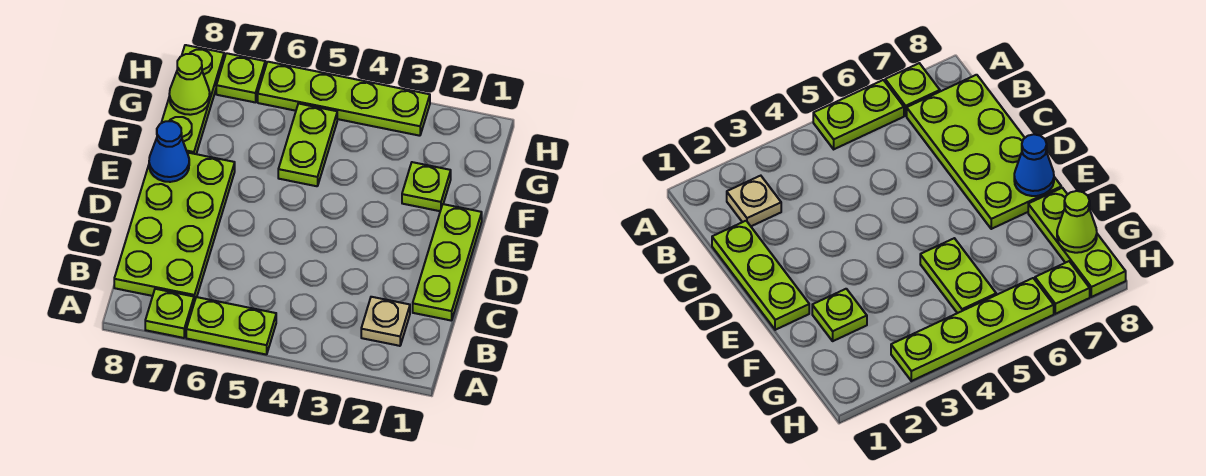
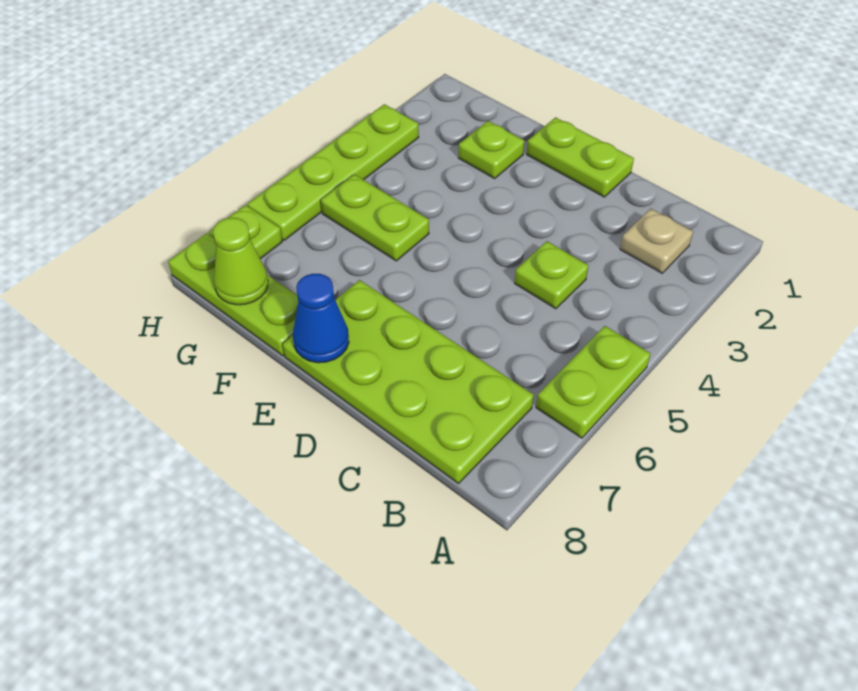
lime 1x1 plate [145,289,194,338] -> lime 1x1 plate moved to [515,241,588,309]
lime 1x3 plate [413,204,482,321] -> lime 1x2 plate [527,117,634,197]

